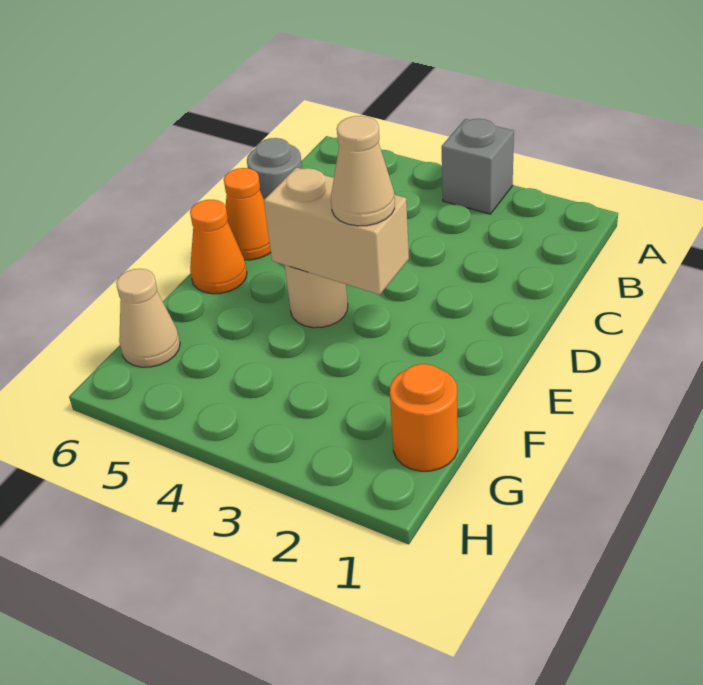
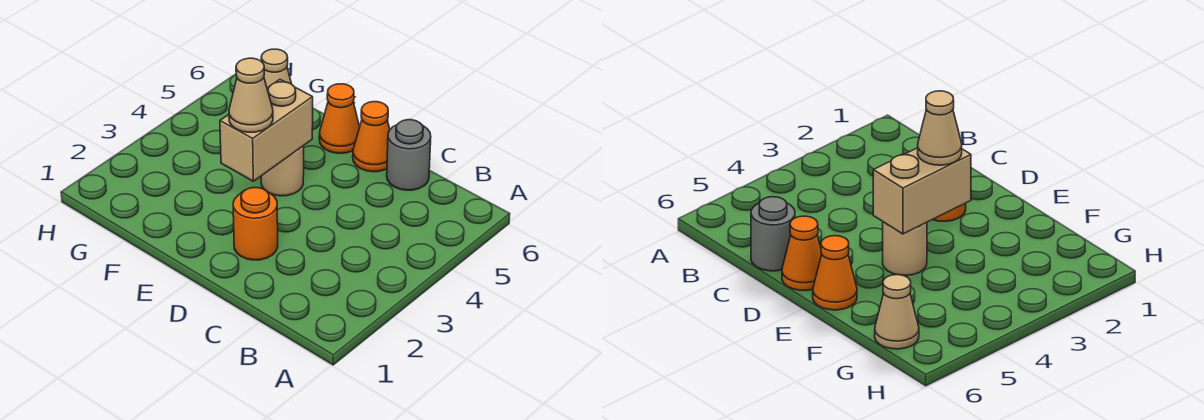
grey 1x1 brick [442,119,514,214] -> none
orange 1x1 round brick [390,364,458,471] -> orange 1x1 round brick moved to [233,188,278,260]

